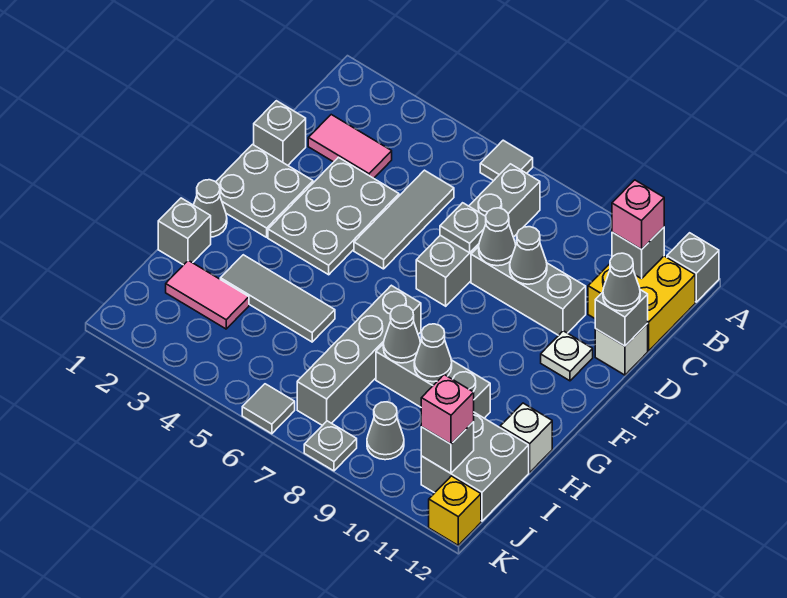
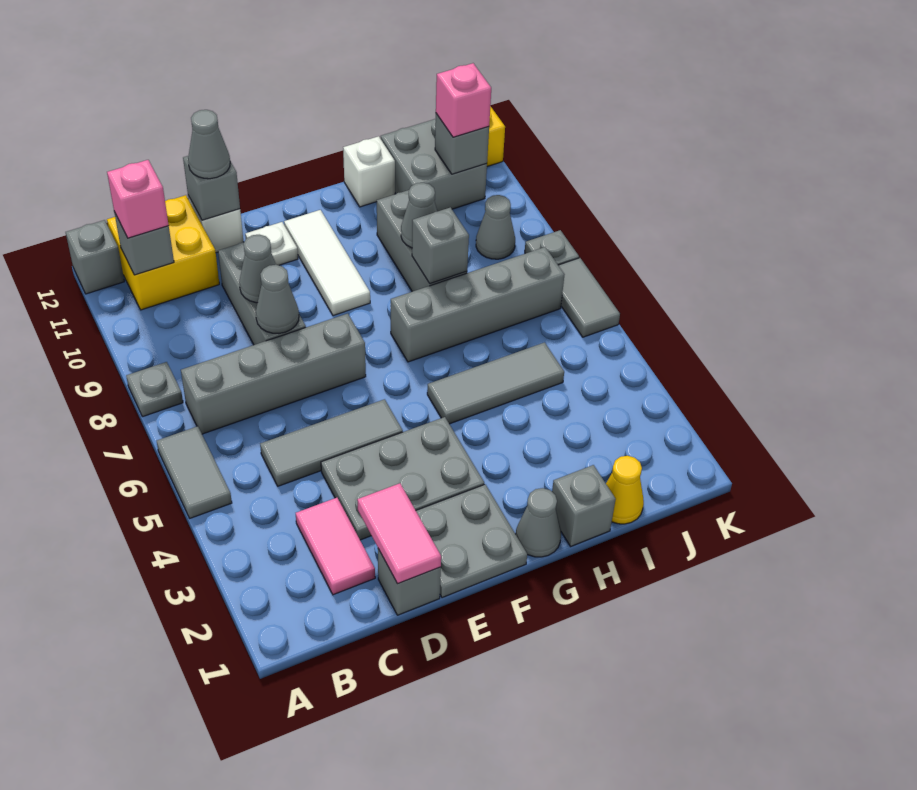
grey 1x1 tile [480,140,533,181] -> grey 1x2 tile [157,426,232,518]
grey 1x1 plate [440,203,486,253] -> grey 1x1 plate moved to [126,362,183,417]
none -> white 1x3 tile [284,210,370,316]
grey 1x3 tile [220,255,335,342] -> grey 1x3 tile turned to [427,342,564,424]
grey 1x1 cone [383,305,420,363] -> grey 1x1 brick [412,207,469,284]
none -> yellow 1x1 cone [606,456,644,524]
pink 1x2 tile [166,260,249,329] -> pink 1x2 tile moved to [357,483,441,584]
grey 1x1 tile [242,384,295,434] -> grey 1x2 tile [558,258,620,337]

